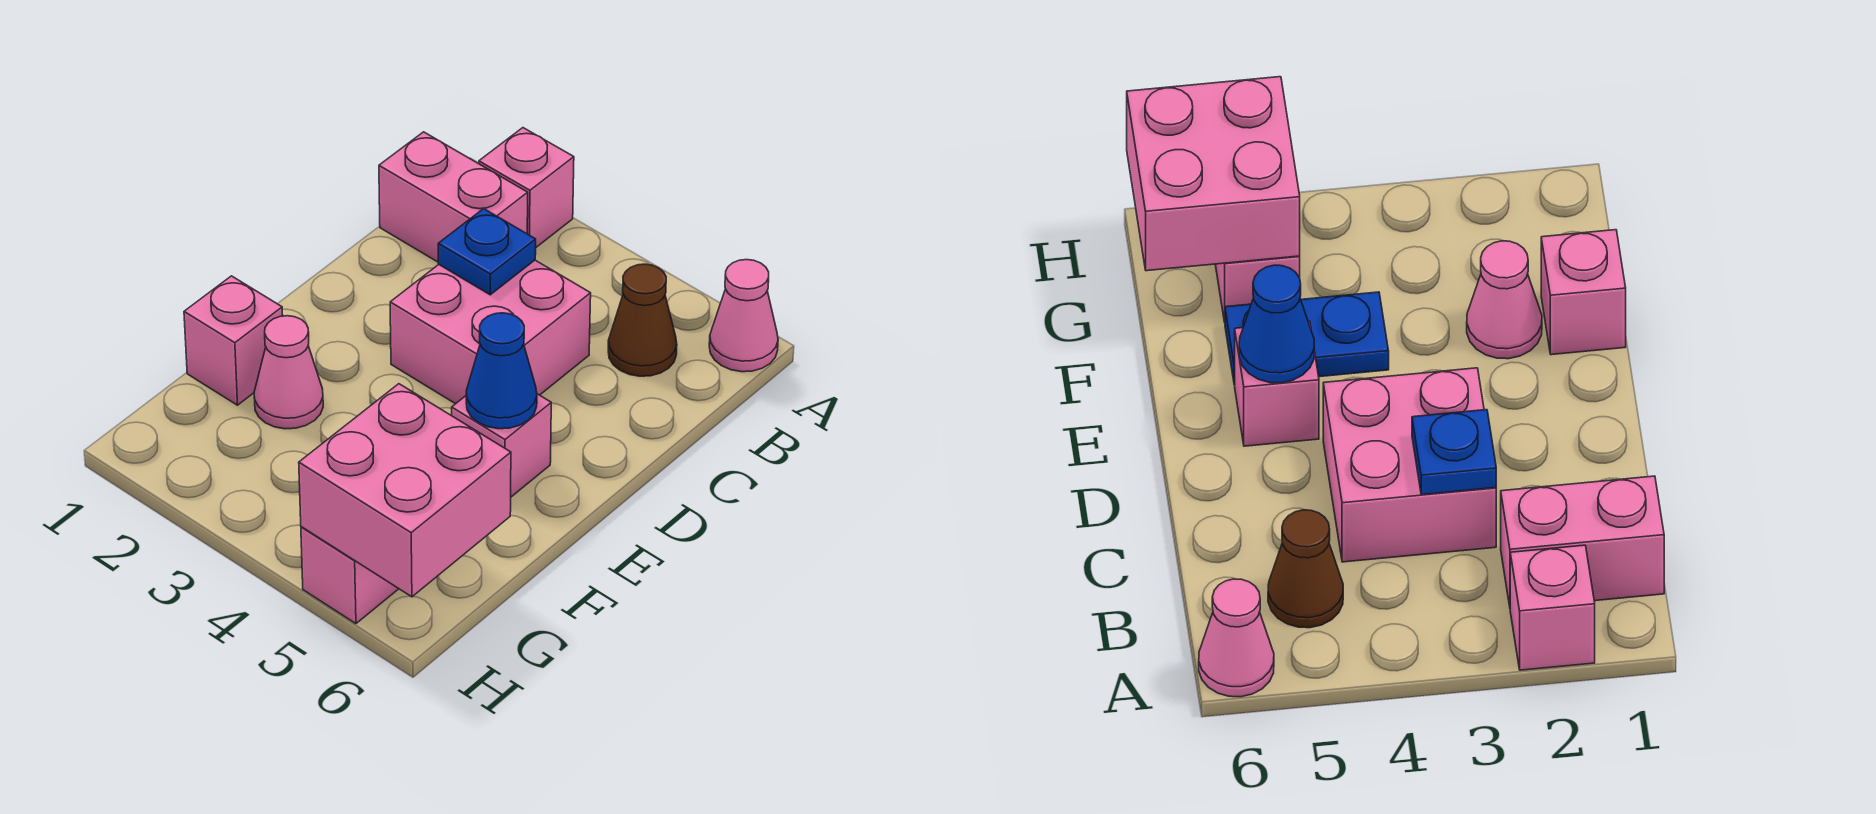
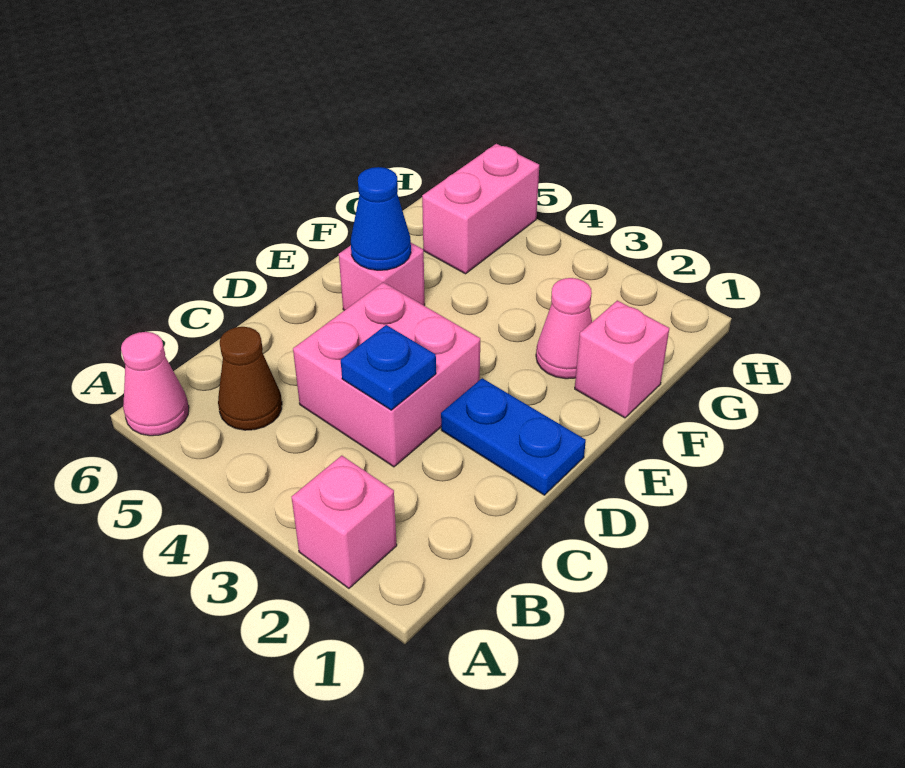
pink 1x2 brick [379,132,528,262] -> none
blue 1x2 plate [1225,292,1389,384] -> blue 1x2 plate moved to [441,378,586,495]
pink 2x2 brick [299,384,511,597] -> none

